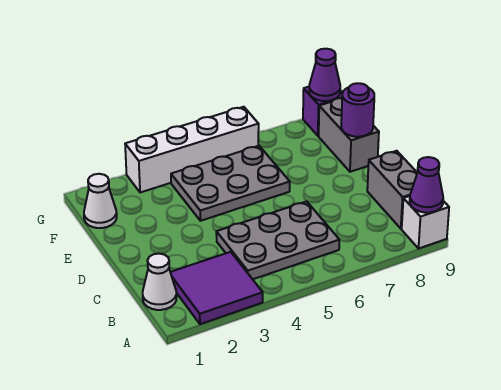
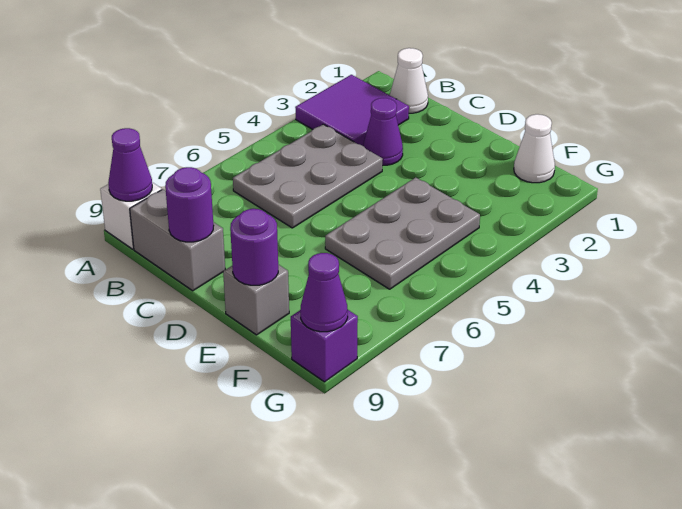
none -> purple 1x1 cone [363,98,403,166]
none -> purple 1x1 round brick [165,167,214,242]
grey 1x2 brick [319,98,379,172] -> grey 1x1 brick [223,264,289,335]
white 1x4 brick [125,107,259,193] -> none

